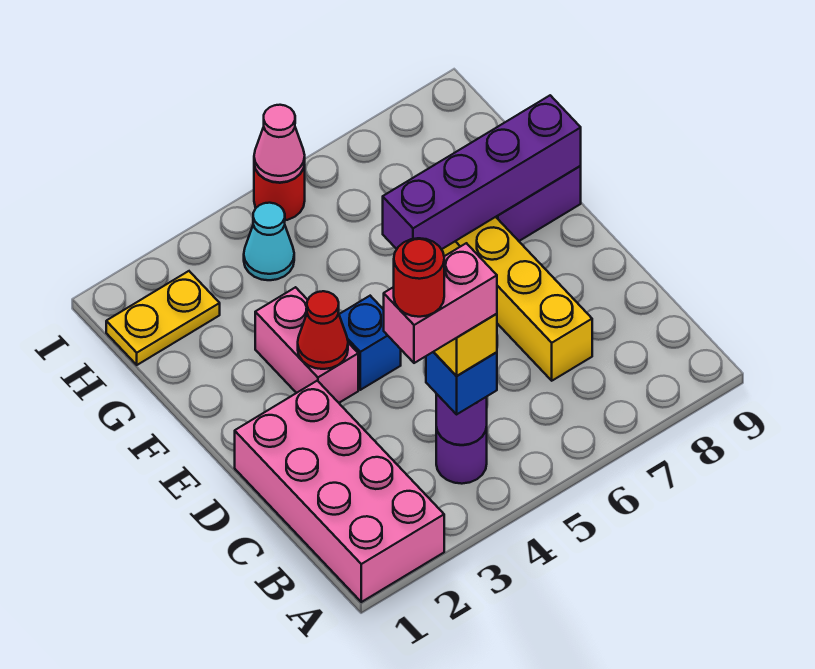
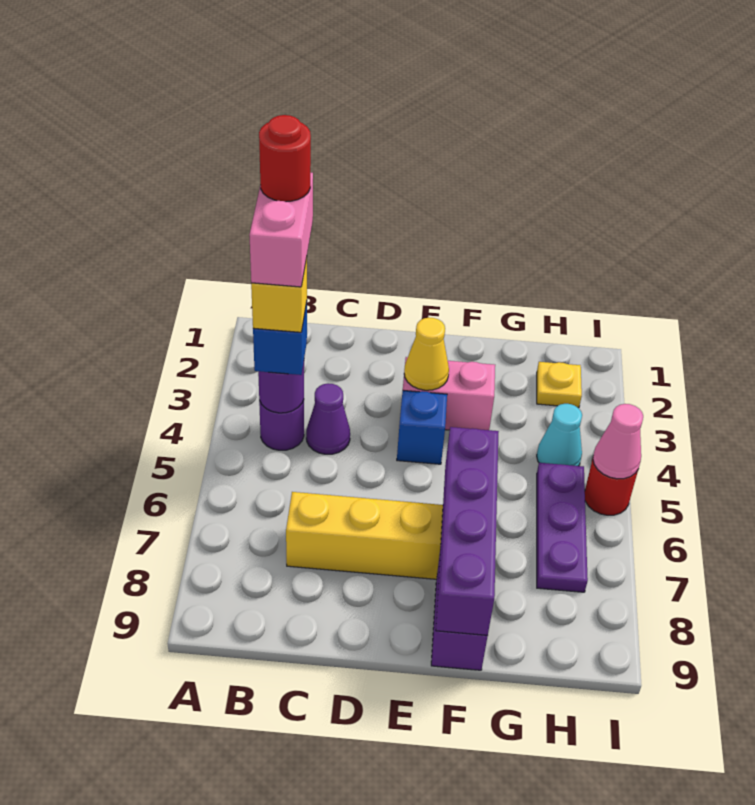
pink 2x4 brick [235,381,444,602] -> none
none -> purple 1x1 cone [306,383,350,454]
red 1x1 cone [298,291,348,369] -> yellow 1x1 cone [404,318,449,390]
yellow 1x2 plate [106,271,220,365] -> yellow 1x1 plate [537,362,582,408]
none -> purple 1x3 plate [537,463,588,592]

